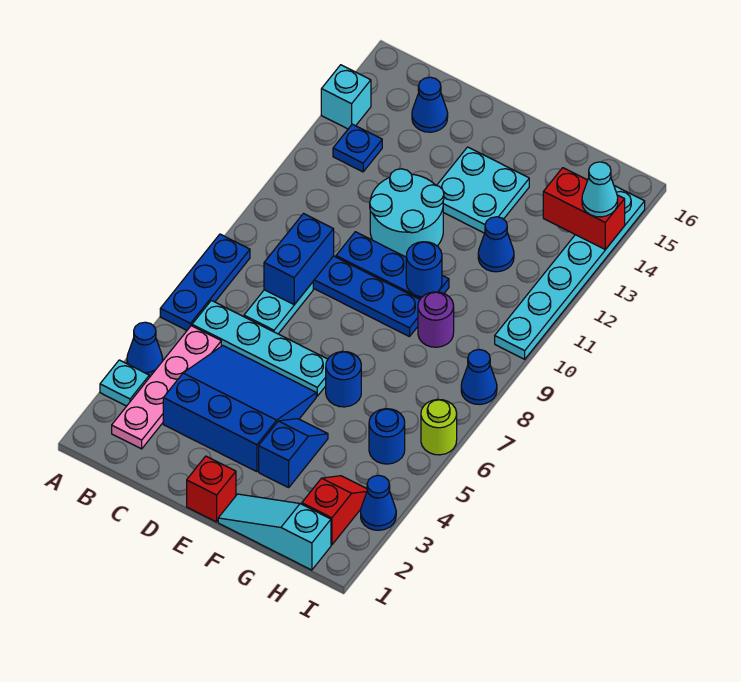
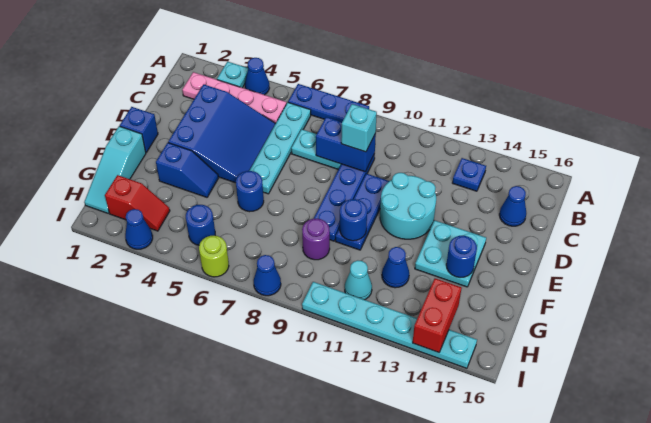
cyan 1x1 brick [321,65,371,129] -> cyan 1x1 brick moved to [341,104,377,152]
red 1x1 brick [187,456,236,522] -> blue 1x1 brick [120,107,158,152]
cyan 1x3 slope [218,494,331,570] -> cyan 1x3 slope turned to [84,126,146,213]
none -> blue 1x1 round brick [446,236,477,277]
cyan 1x1 cone [582,162,618,217] -> cyan 1x1 cone moved to [345,260,372,300]

